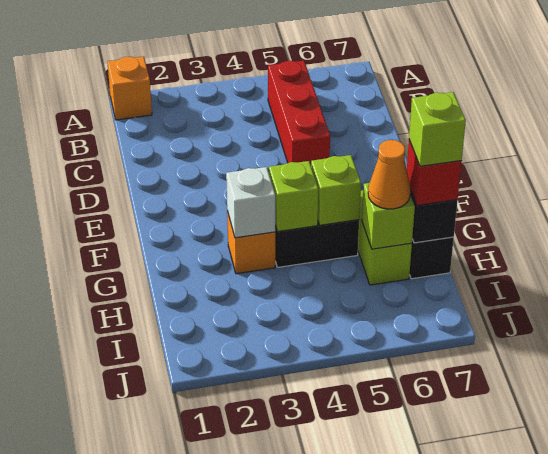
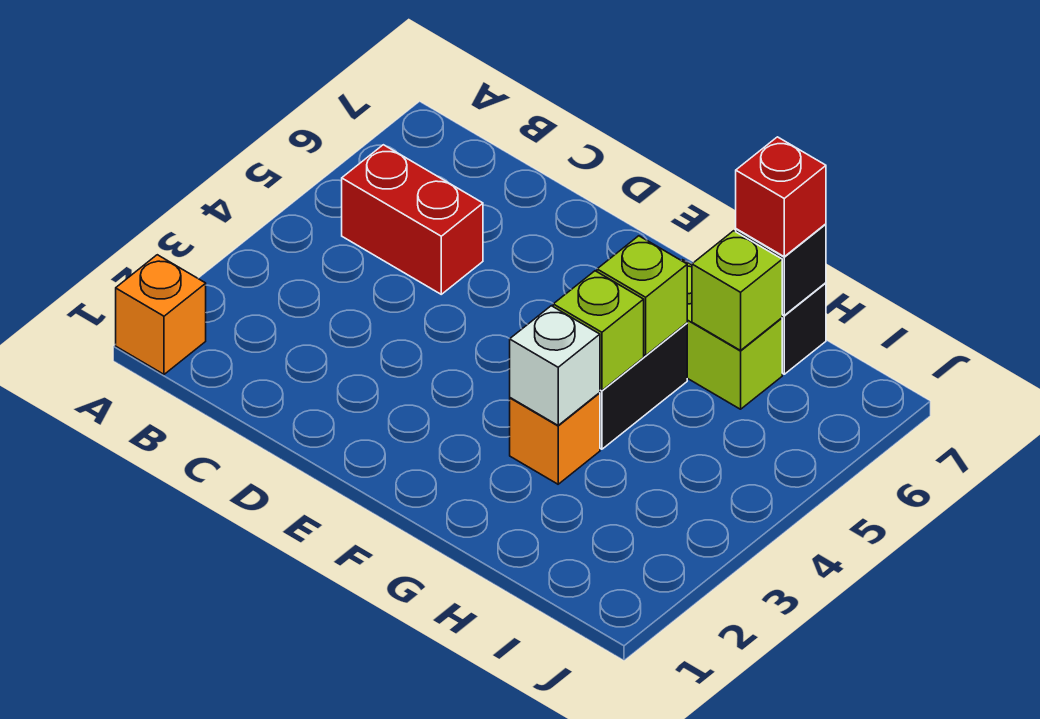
red 1x3 brick [268,61,330,165] -> red 1x2 brick [342,145,483,294]
orange 1x1 cone [368,140,411,209] -> none
lime 1x1 brick [409,92,466,166] -> none

